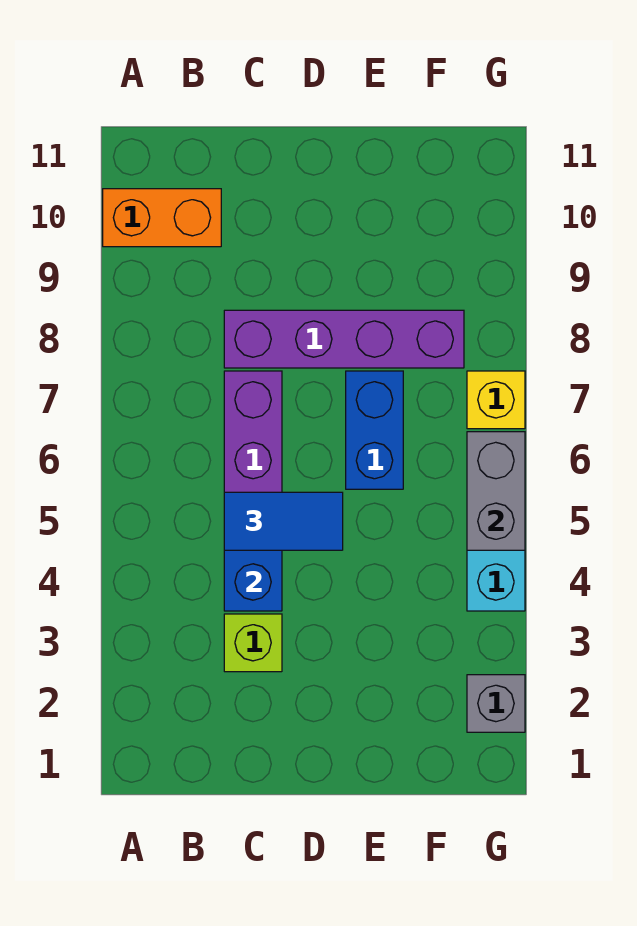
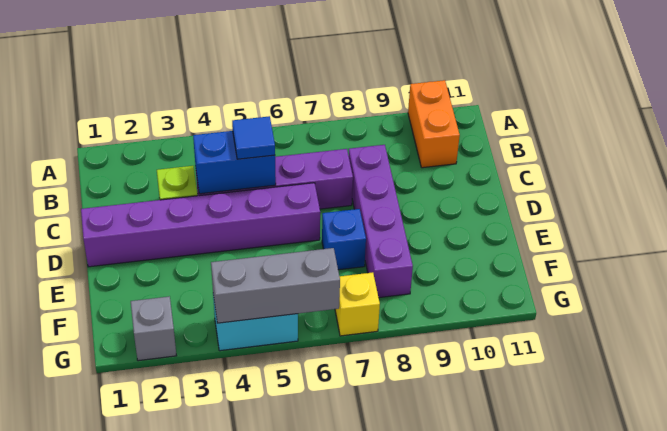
blue 1x2 tile [224,492,343,550] -> blue 1x1 tile [232,116,275,159]
none -> purple 1x6 brick [81,183,320,267]
blue 1x2 brick [346,371,403,489] -> blue 1x1 brick [322,209,366,270]
grey 1x2 brick [467,432,525,550] -> grey 1x3 brick [211,248,340,323]

